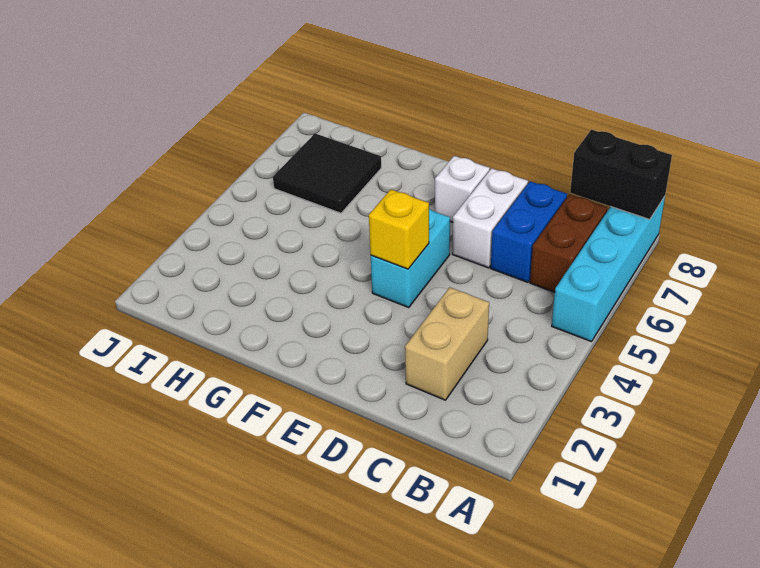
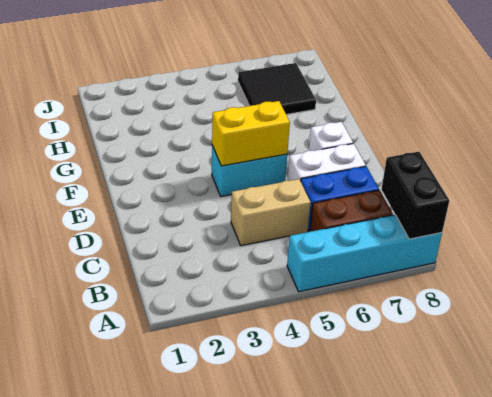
tan 1x2 brick [405,287,489,400] -> tan 1x2 brick moved to [231,179,311,246]
yellow 1x1 brick [369,189,429,269] -> yellow 1x2 brick [212,101,290,166]

